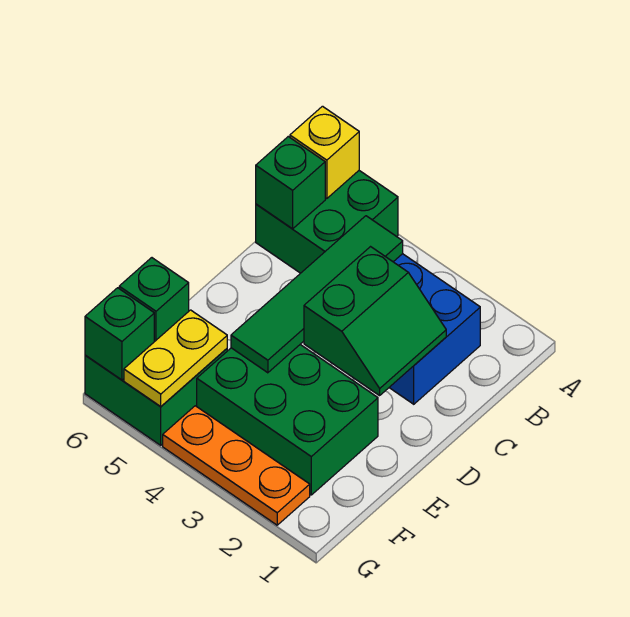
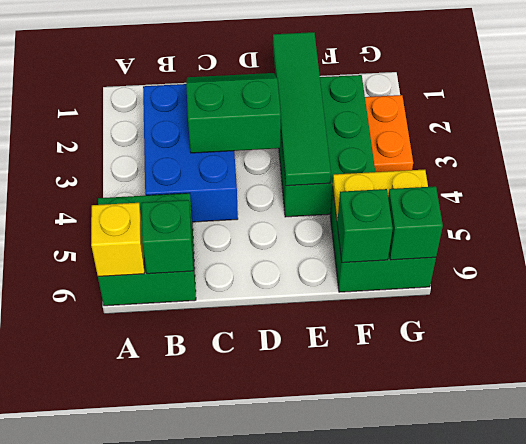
green 1x4 tile [231,216,403,373] -> green 1x4 tile turned to [273,32,331,186]
orange 1x3 plate [163,406,310,525] -> orange 1x2 plate [365,95,413,172]

